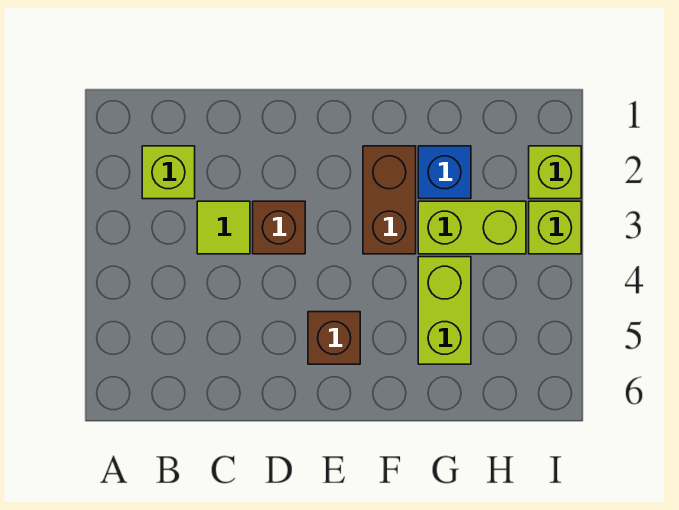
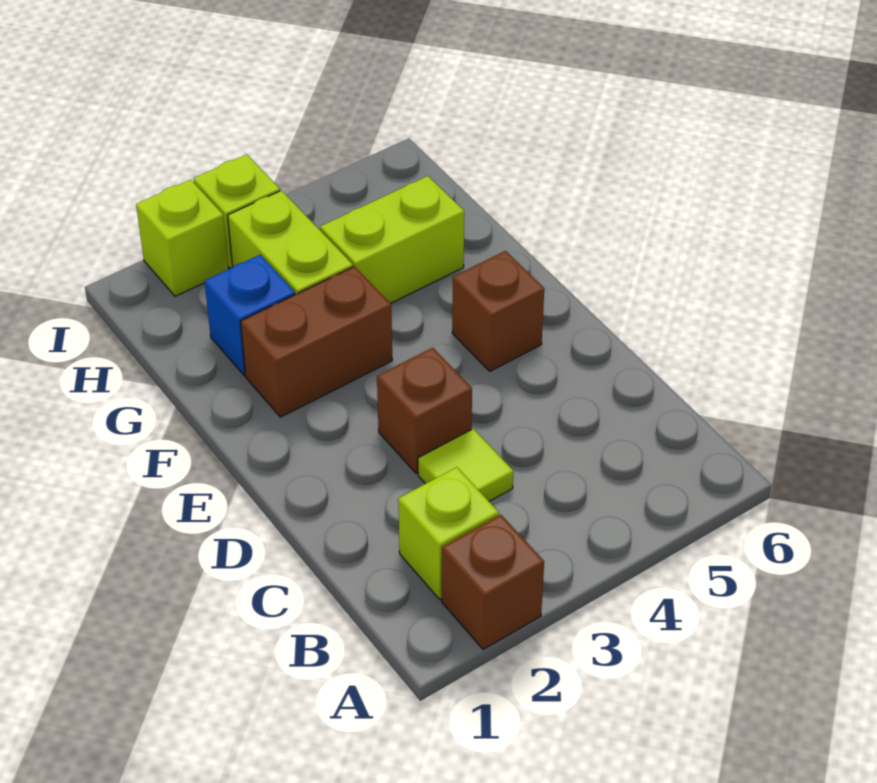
none -> brown 1x1 brick [442,515,544,650]

